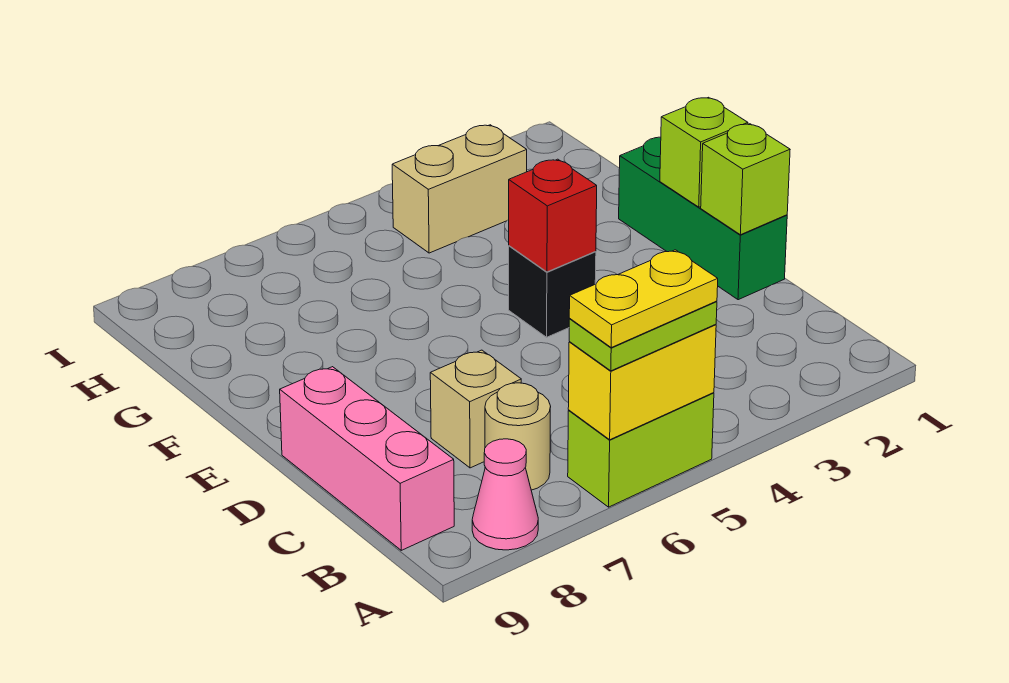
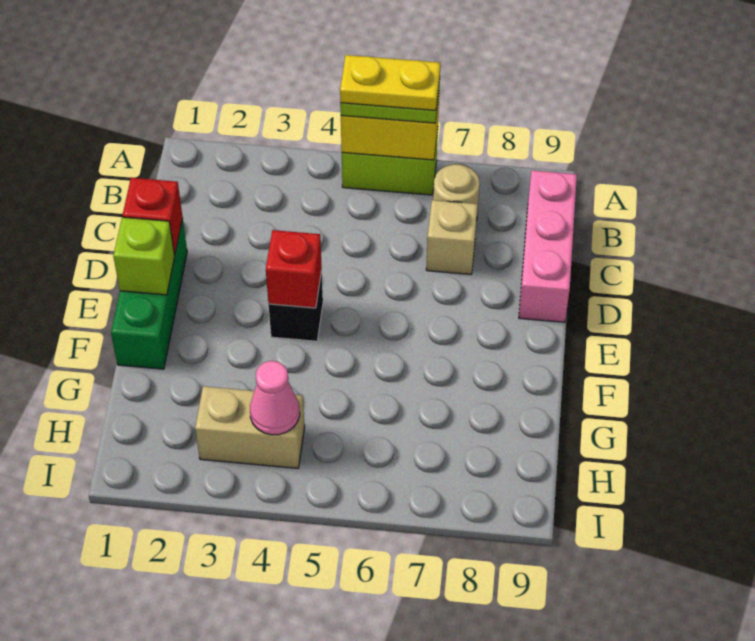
pink 1x1 cone [472,439,538,550] -> pink 1x1 cone moved to [250,361,300,435]
lime 1x1 brick [701,124,790,235] -> red 1x1 brick [123,178,183,255]

